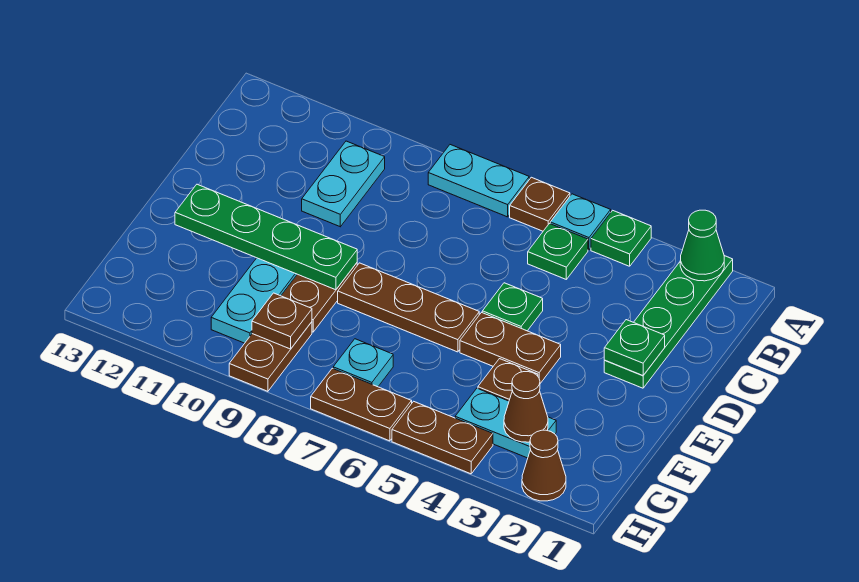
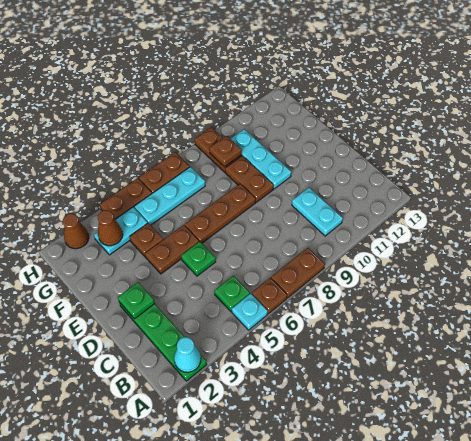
green 1x1 cone [680,210,724,281] -> cyan 1x1 cone [174,337,201,372]
green 1x1 plate [591,210,651,266] -> none
cyan 1x2 plate [428,145,529,217] -> brown 1x2 plate [271,248,325,298]
green 1x4 plate [175,184,357,290] -> none
cyan 1x1 plate [333,339,393,387] -> cyan 1x3 plate [134,167,205,225]

